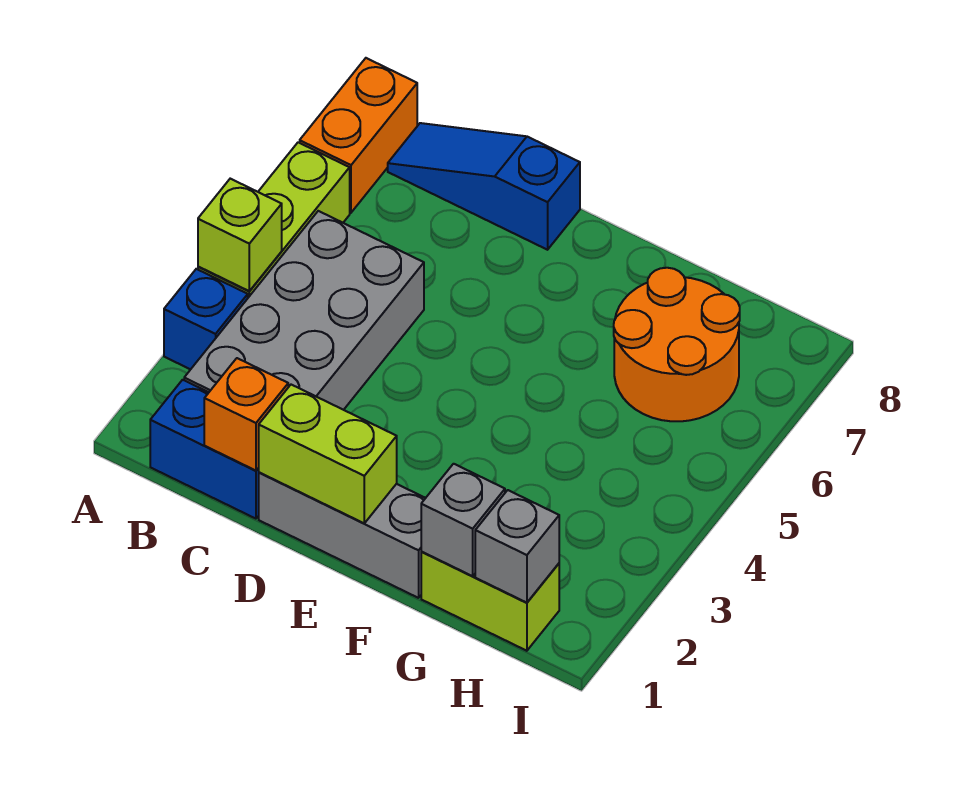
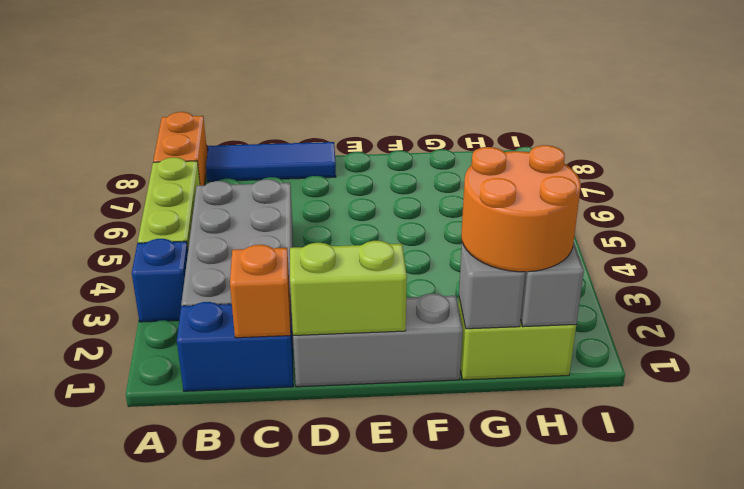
lime 1x1 brick [198,179,282,291] -> none
blue 1x3 slope [388,123,580,250] -> blue 1x3 tile [206,142,336,181]
orange 2x2 round brick [614,268,740,421] -> orange 2x2 round brick moved to [461,145,581,272]

